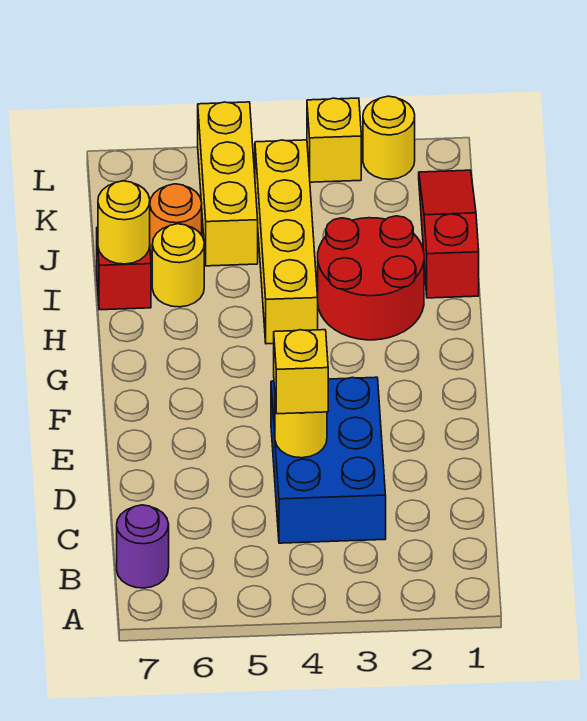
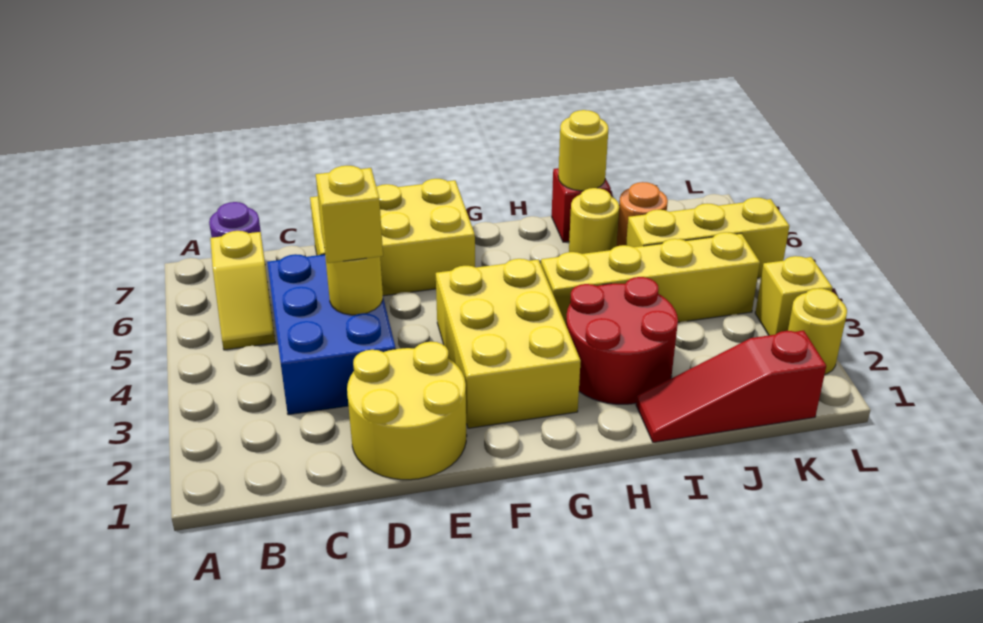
none -> yellow 1x2 slope [210,231,275,350]
blue 2x3 brick [271,377,386,543] -> blue 2x3 brick turned to [267,254,396,415]
none -> yellow 2x2 round brick [347,342,467,480]
none -> yellow 2x3 brick [310,179,475,296]
none -> yellow 2x3 brick [436,259,581,428]
red 1x3 slope [419,170,479,298] -> red 1x3 slope turned to [636,331,826,442]

